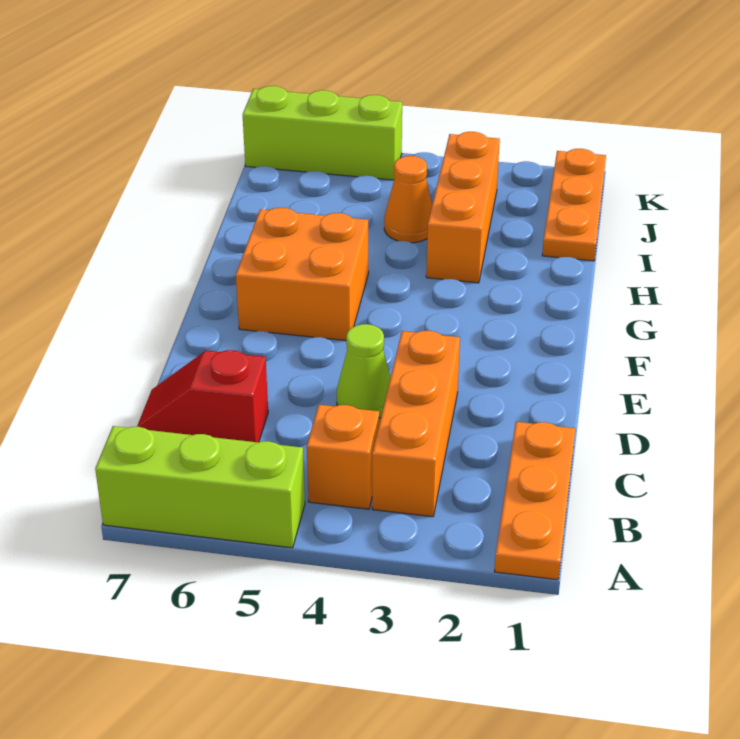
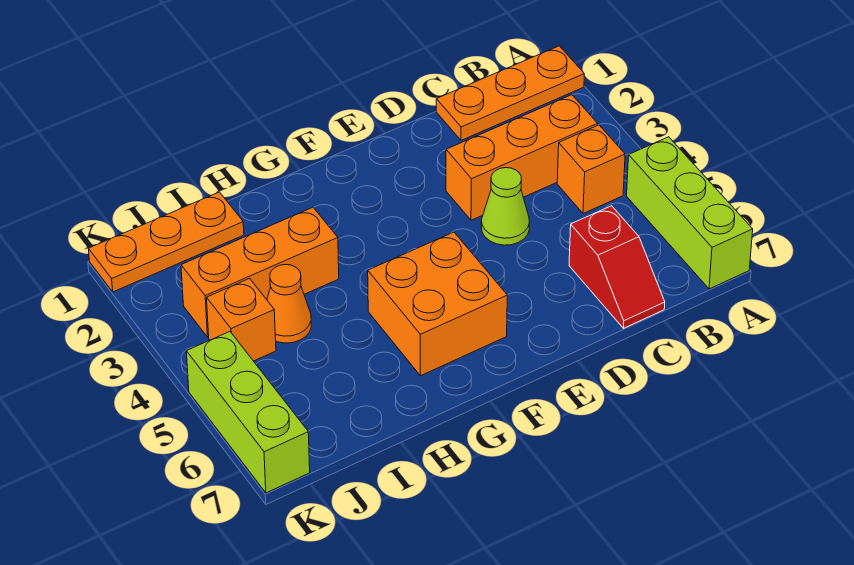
none -> orange 1x1 brick [207,279,276,361]

